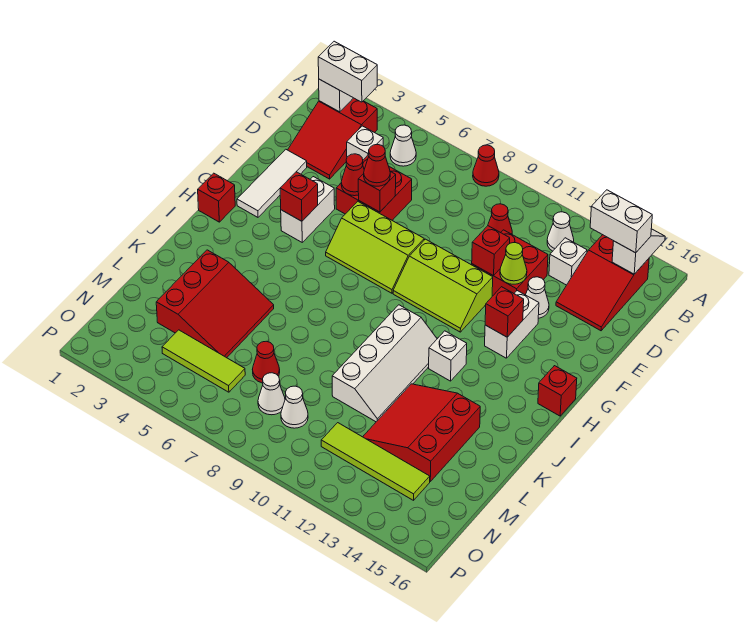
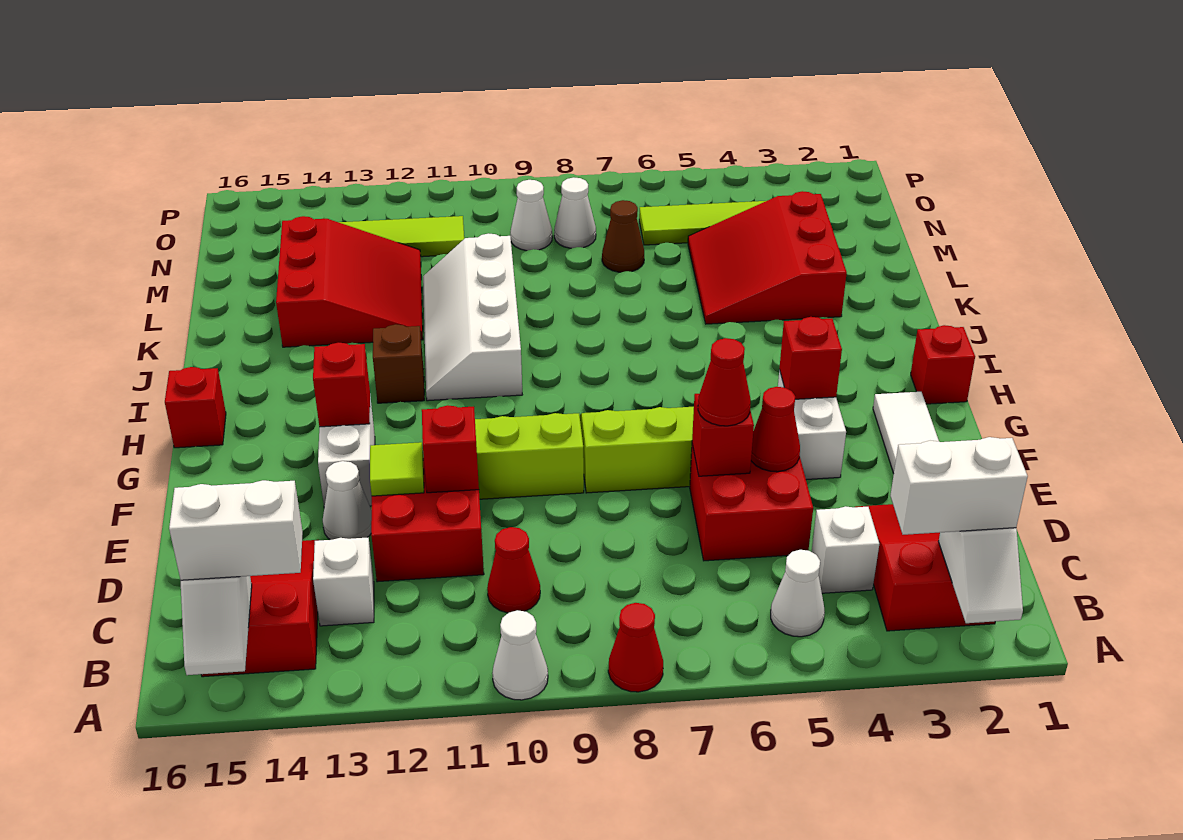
white 1x1 cone [547,212,574,251] -> white 1x1 cone moved to [492,610,548,700]
lime 1x1 cone [500,243,527,284] -> lime 1x1 tile [370,442,424,496]
white 1x1 brick [429,331,467,381] -> brown 1x1 brick [373,324,424,403]
red 1x1 cone [252,341,280,383] -> brown 1x1 cone [602,200,644,272]

